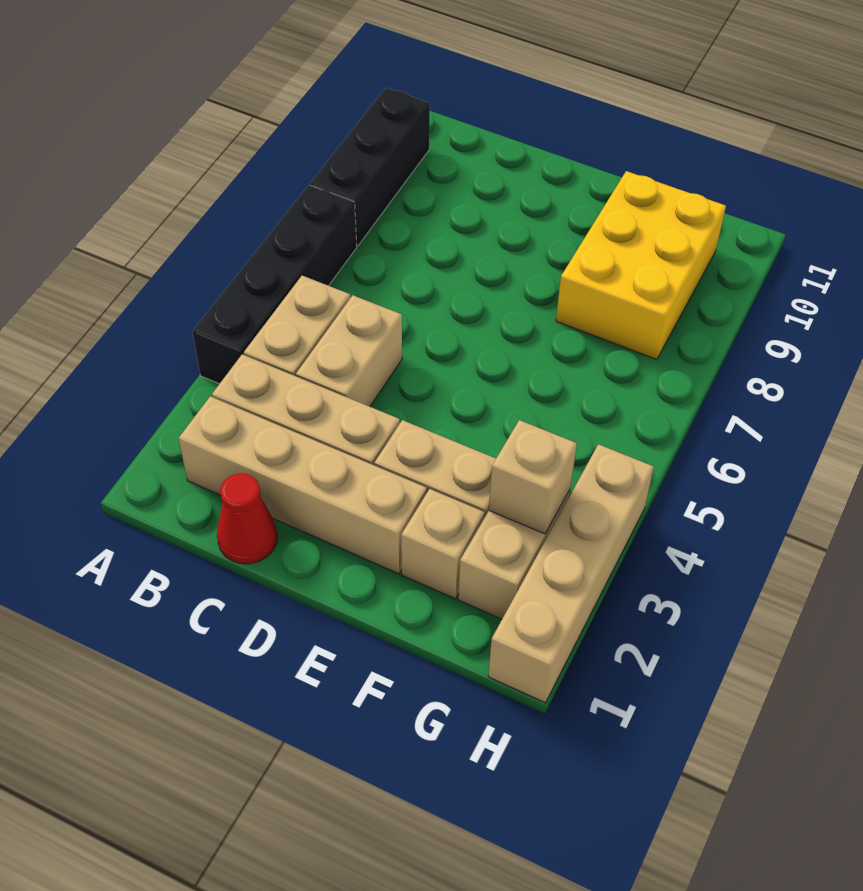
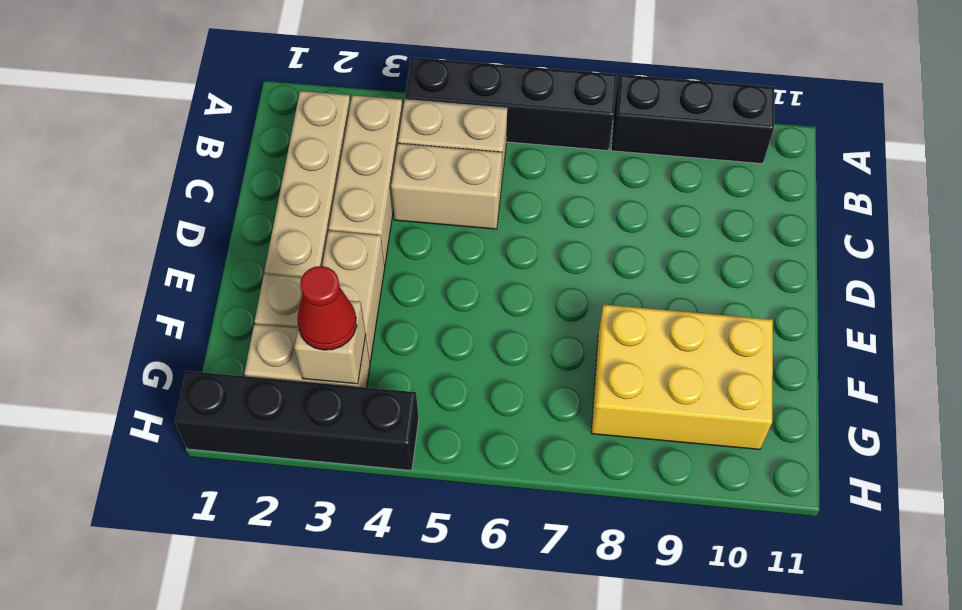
red 1x1 cone [217,473,277,564] -> red 1x1 cone moved to [298,266,357,350]
tan 1x4 brick [488,444,654,703] -> black 1x4 brick [175,371,419,470]

